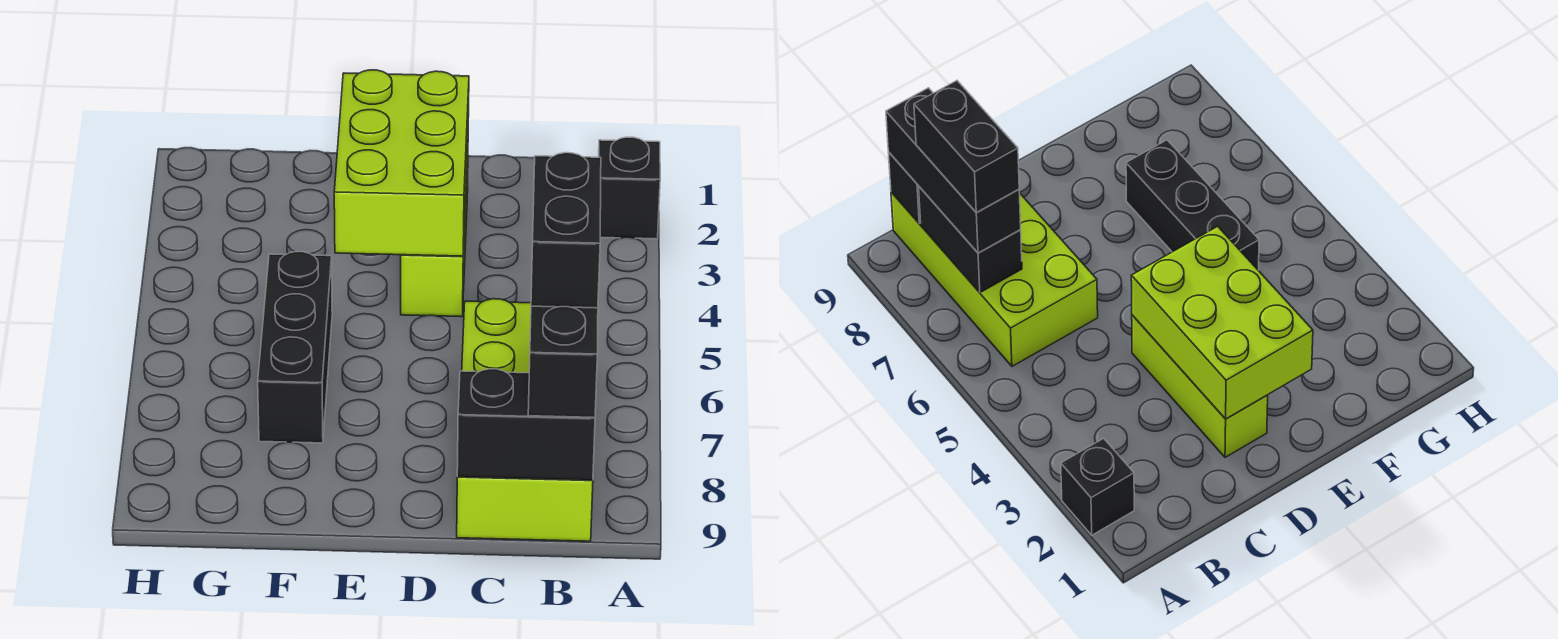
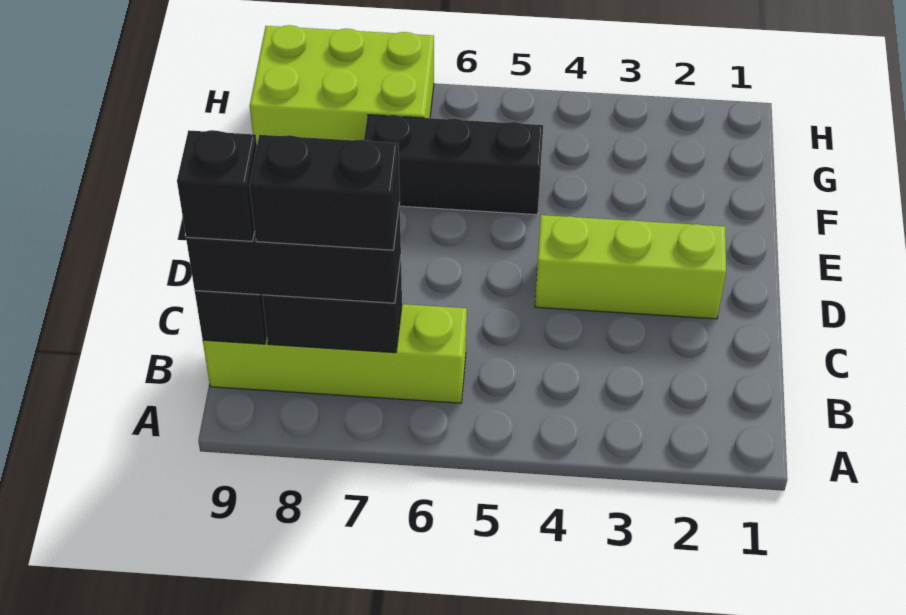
black 1x1 brick [599,137,660,239] -> black 1x1 brick moved to [177,130,257,241]
lime 2x4 brick [457,299,593,541] -> lime 1x4 brick [203,304,467,403]
lime 2x3 brick [334,70,469,256] -> lime 2x3 brick moved to [250,25,434,144]

